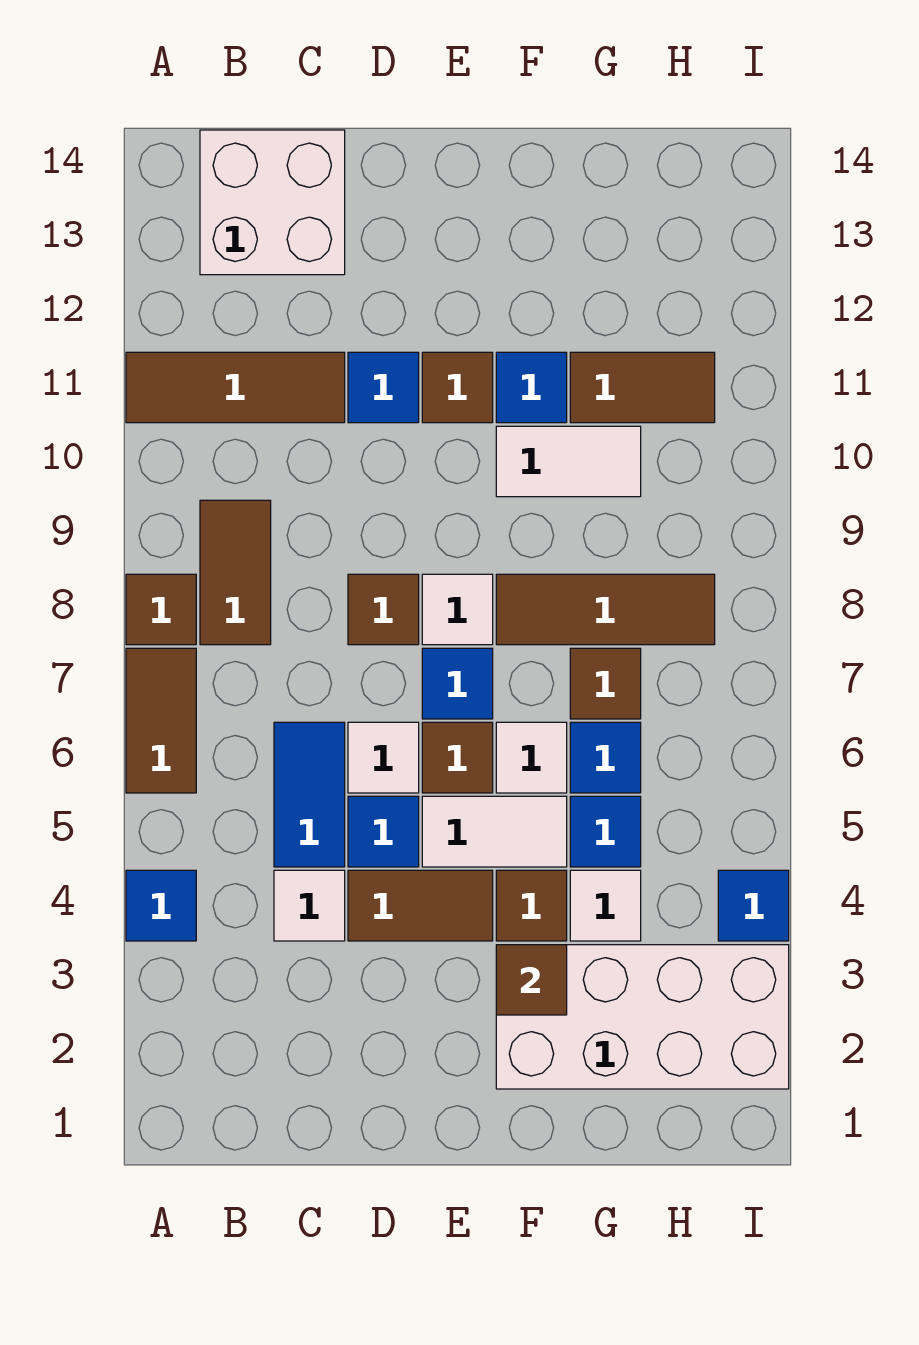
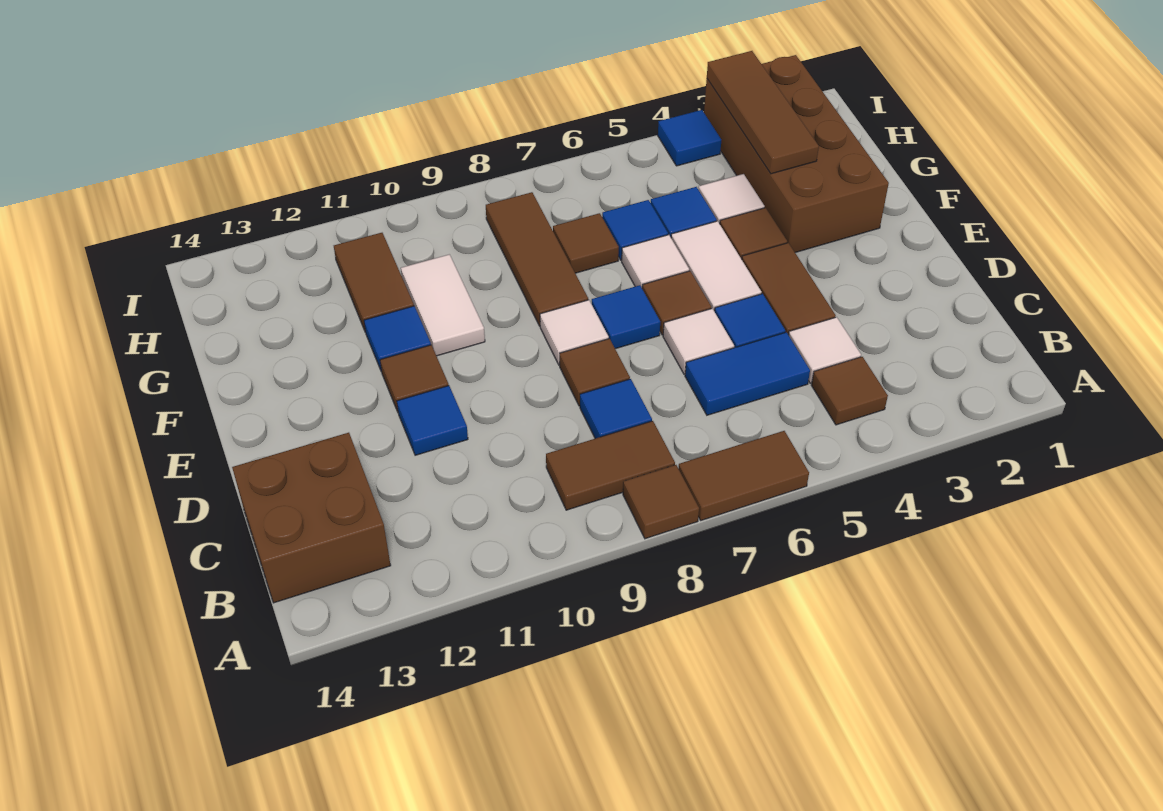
blue 1x1 tile [126,870,196,941] -> blue 1x1 tile moved to [580,379,652,439]
brown 1x3 tile [126,352,345,423] -> brown 1x3 tile moved to [707,51,819,174]
white 2x2 brick [200,130,345,275] -> brown 2x2 brick [232,433,391,603]
white 2x4 brick [496,945,789,1089] -> brown 2x4 brick [704,55,889,253]
brown 1x1 tile [496,945,567,1015] -> brown 1x1 tile moved to [812,357,888,425]

